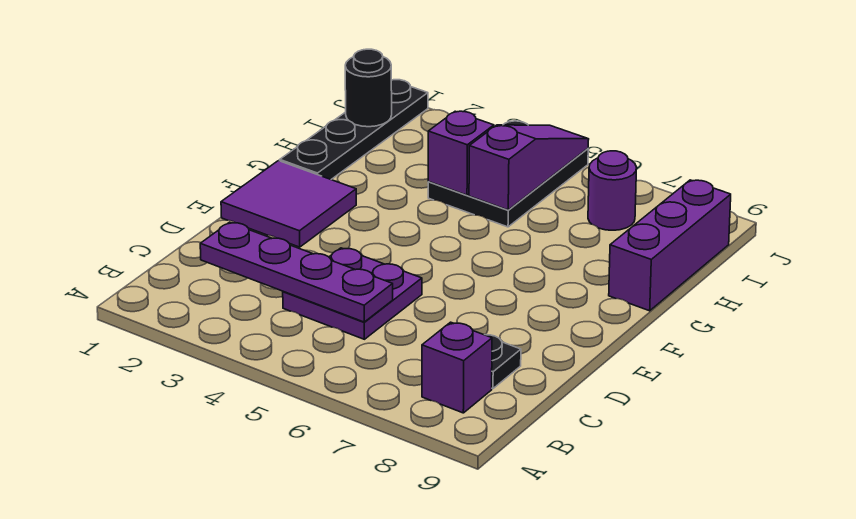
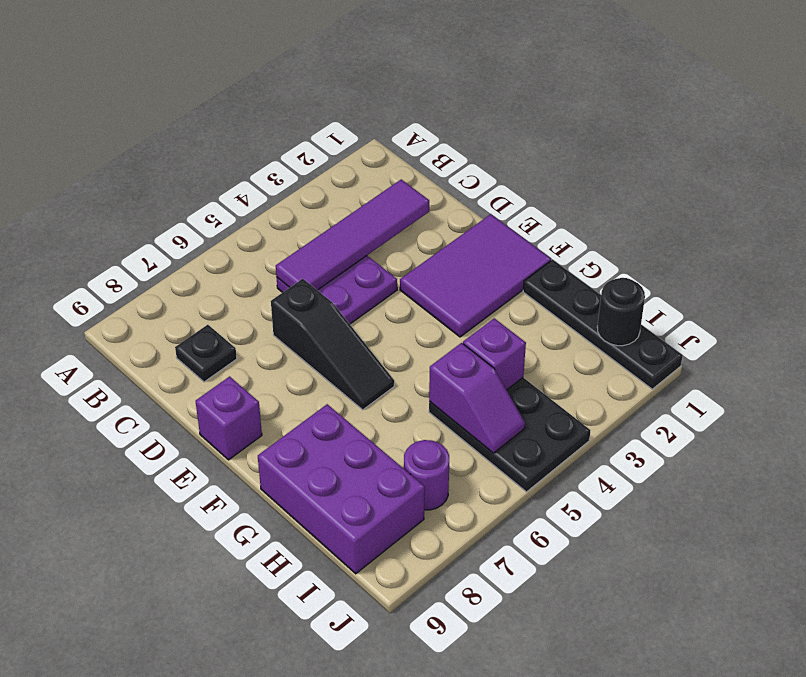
purple 1x1 brick [422,322,492,413] -> purple 1x1 brick moved to [196,377,262,460]
purple 1x4 plate [200,222,393,322] -> purple 1x4 tile [276,179,429,290]
none -> black 1x3 slope [271,279,394,410]
purple 2x2 tile [221,161,356,247] -> purple 2x3 tile [400,214,551,337]
purple 1x3 brick [609,180,731,311] -> purple 2x3 brick [258,404,425,574]
purple 1x3 slope [469,125,589,210] -> purple 1x2 slope [429,343,525,453]

